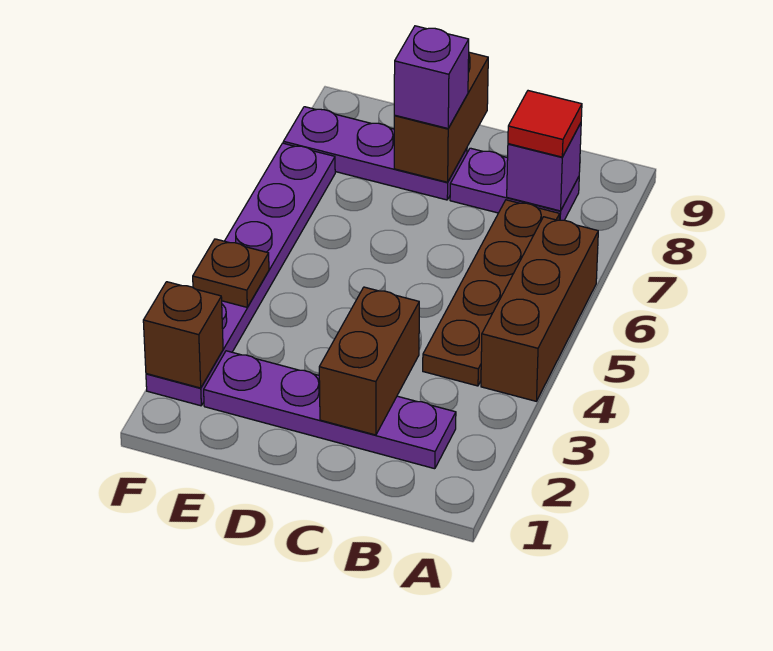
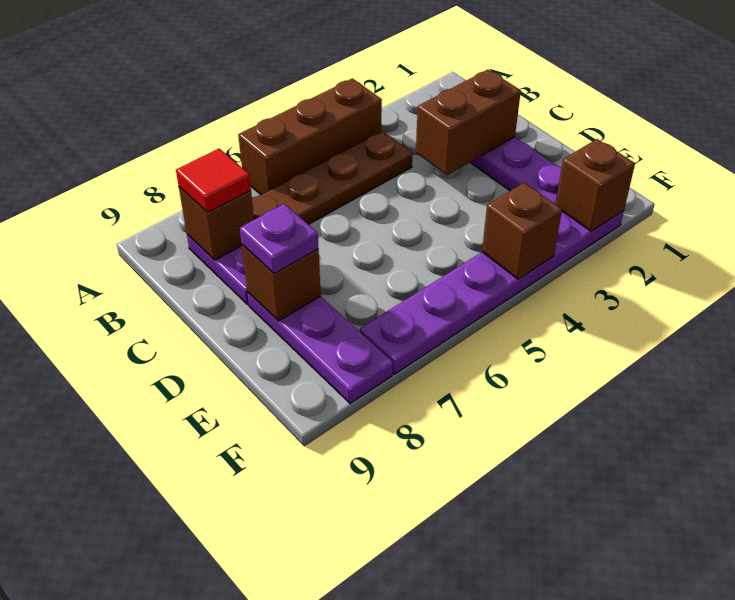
purple 1x1 brick [507,123,581,211] -> brown 1x1 brick [179,187,254,260]
brown 1x2 brick [394,52,488,182] -> brown 1x1 brick [242,245,321,321]
purple 1x1 brick [394,26,469,128] -> purple 1x1 plate [240,204,318,274]
brown 1x1 plate [193,239,269,307] -> brown 1x1 brick [482,183,562,279]

